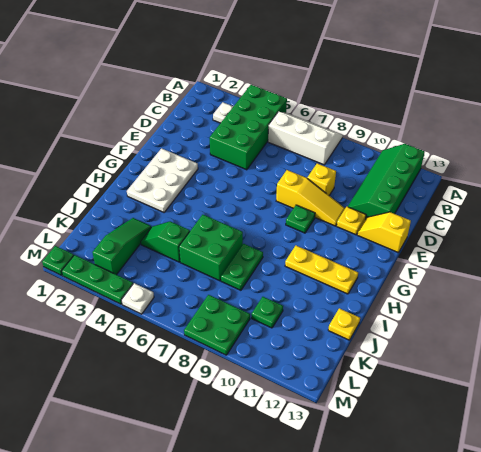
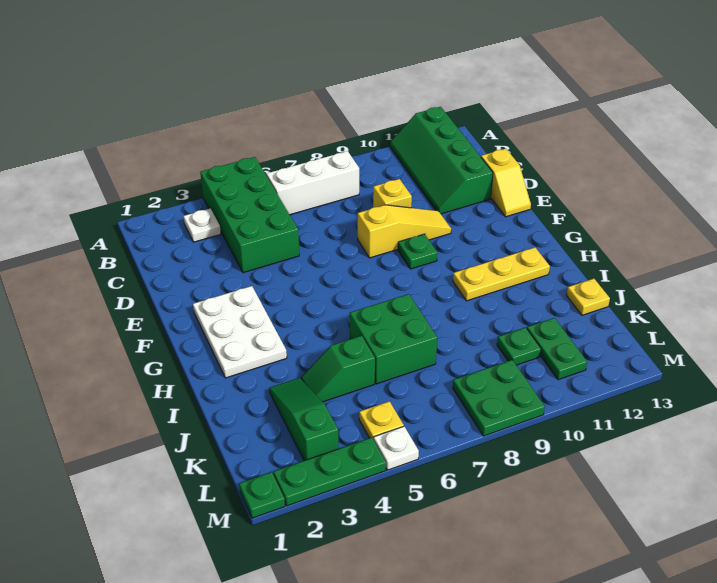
yellow 1x1 plate [337,207,366,235] -> yellow 1x1 plate moved to [359,401,404,440]
yellow 1x2 slope [357,212,411,253] -> yellow 1x2 slope turned to [481,149,531,217]
green 1x2 plate [221,244,263,290] -> green 1x2 plate moved to [527,318,587,380]

